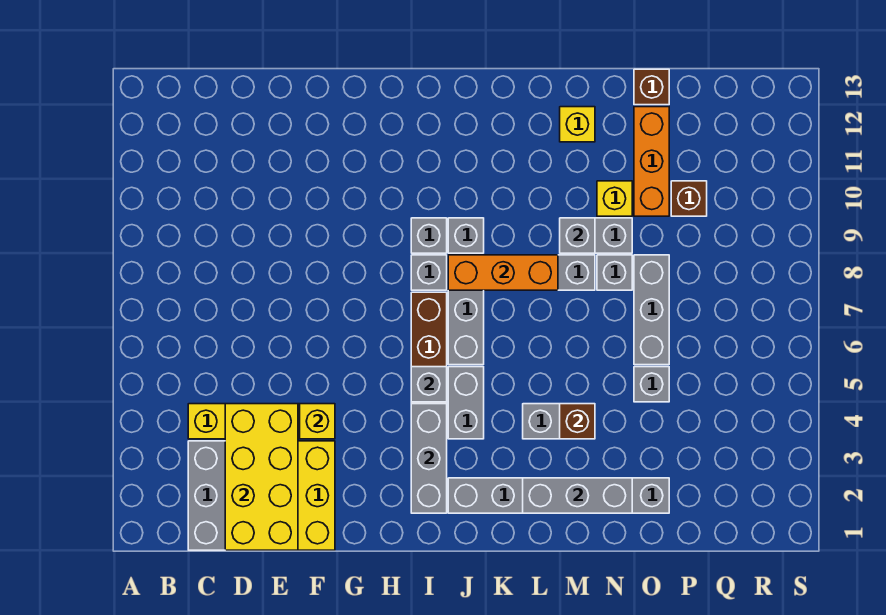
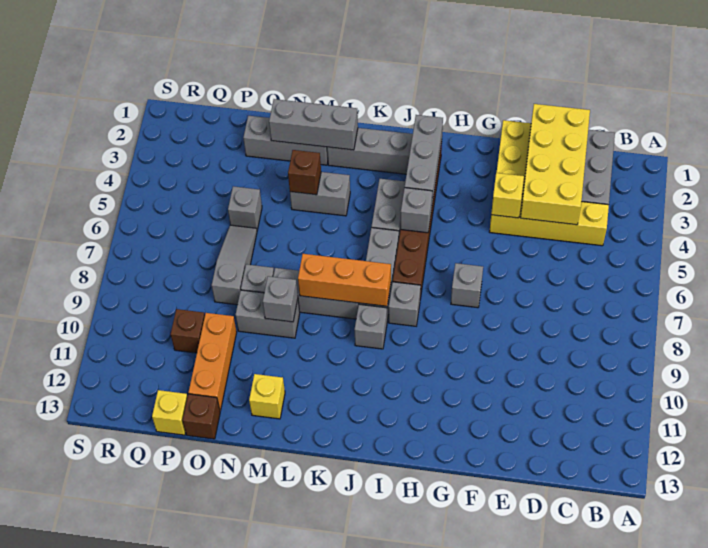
grey 1x1 brick [411,218,447,253] -> grey 1x1 brick moved to [451,263,483,308]
yellow 1x1 brick [597,181,632,216] -> yellow 1x1 brick moved to [152,390,187,435]
grey 1x3 brick [634,255,669,365] -> grey 1x3 slope [212,225,257,305]

